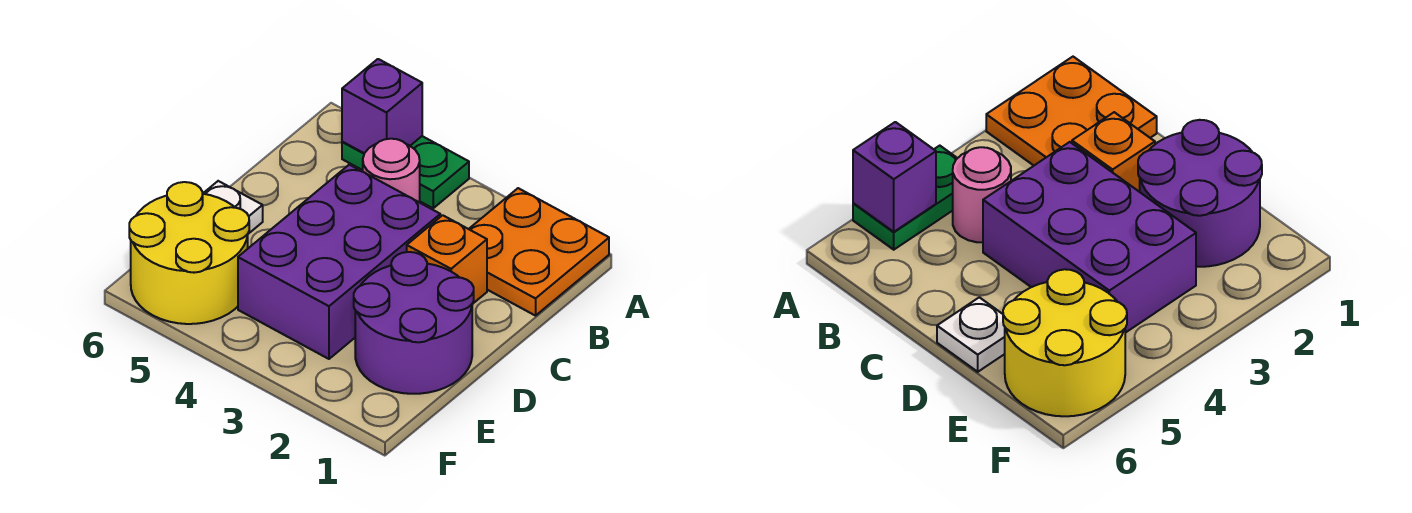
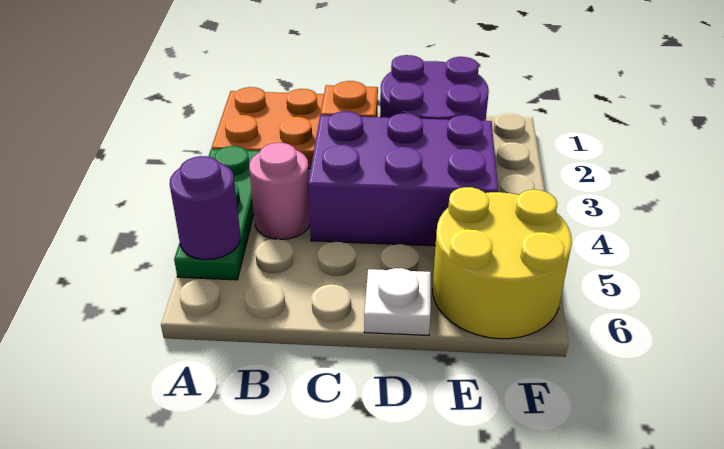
green 1x2 plate [342,136,469,208] -> green 1x3 plate [174,146,260,280]
purple 1x1 brick [342,59,422,153] -> purple 1x1 round brick [170,156,240,260]

